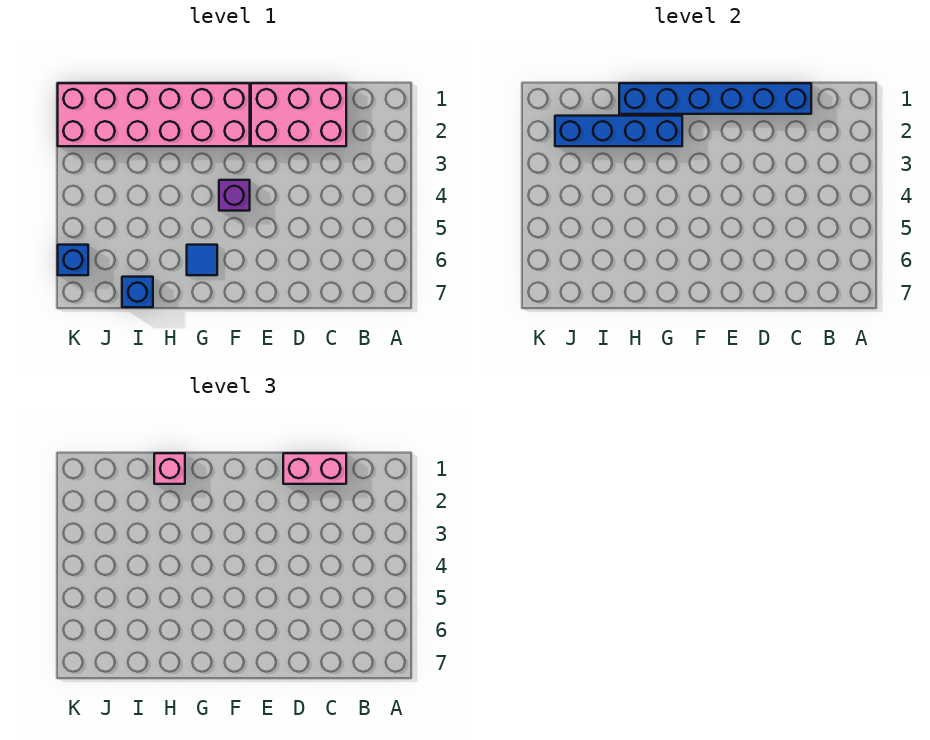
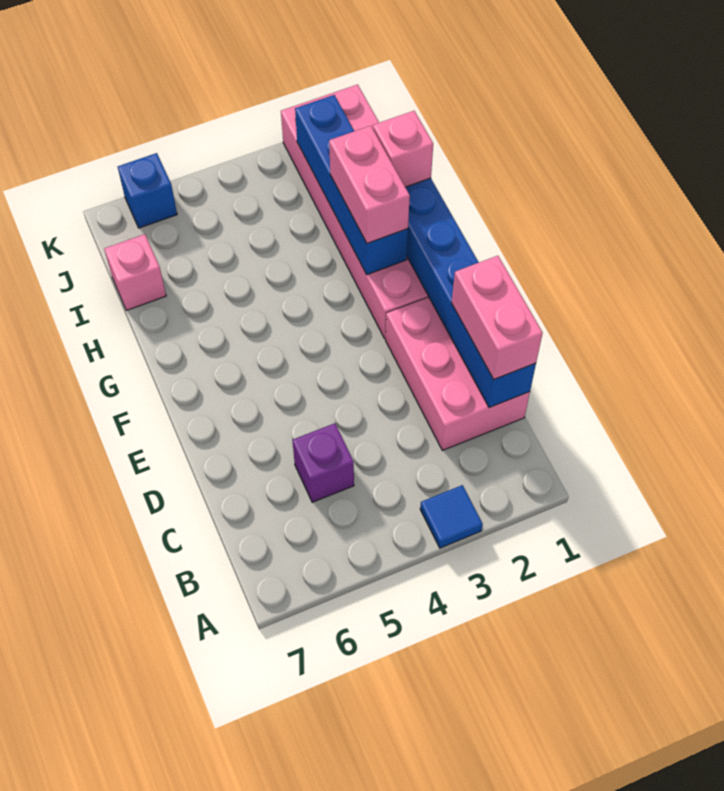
purple 1x1 brick [219,180,250,211] -> purple 1x1 brick moved to [292,423,354,502]
none -> pink 1x2 brick [329,126,410,243]
blue 1x1 tile [187,245,217,275] -> blue 1x1 tile moved to [420,485,483,548]
blue 1x1 brick [122,277,153,307] -> pink 1x1 brick [104,234,166,310]

